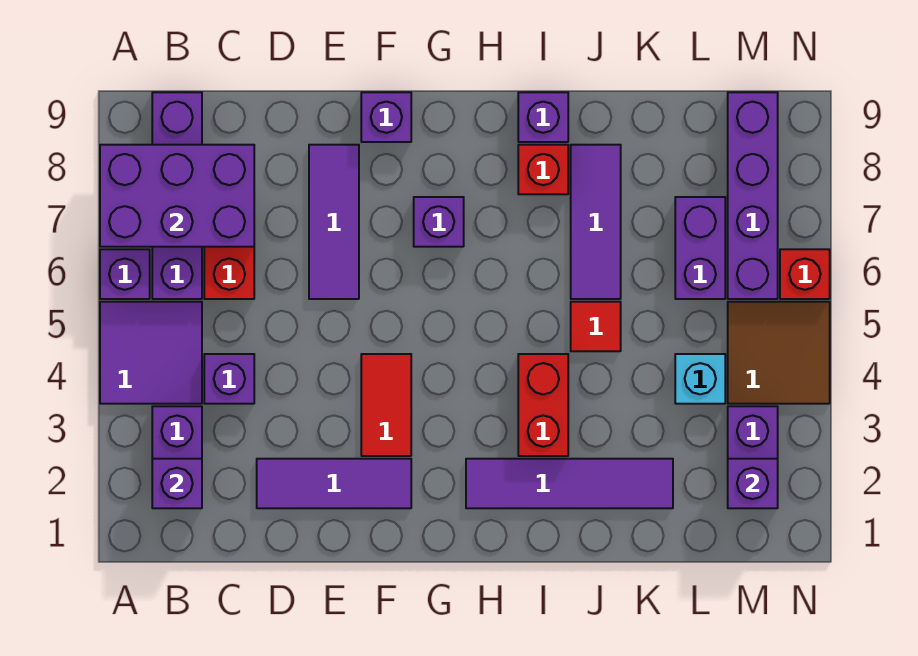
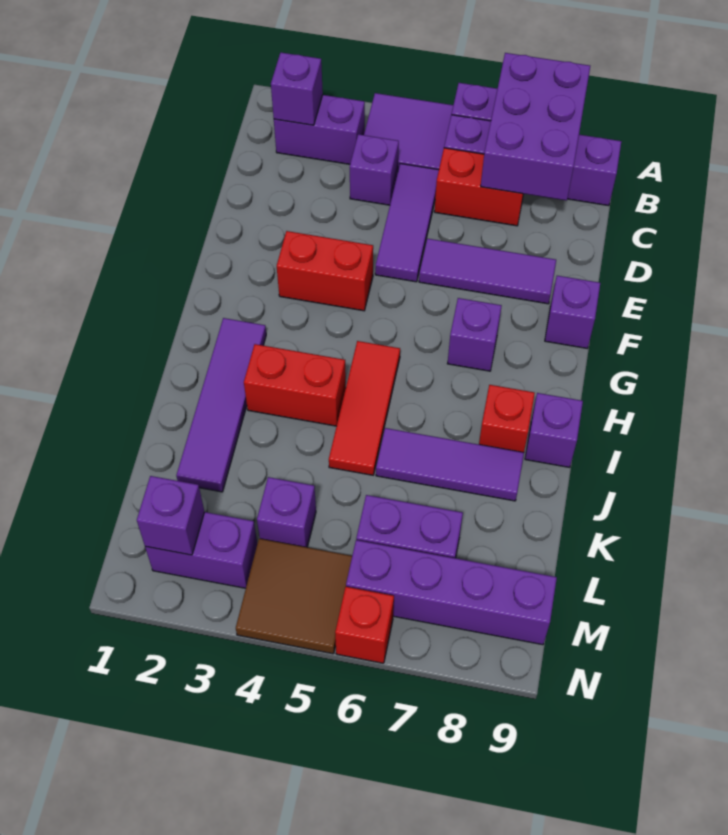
purple 1x3 tile [257,459,411,508] -> purple 1x3 tile moved to [375,164,439,282]
red 1x2 tile [361,354,411,456] -> red 1x2 brick [277,231,373,311]
red 1x1 tile [571,302,621,351] -> red 1x3 tile [329,341,400,475]
cyan 1x1 brick [675,354,725,404] -> purple 1x1 brick [257,477,316,547]

